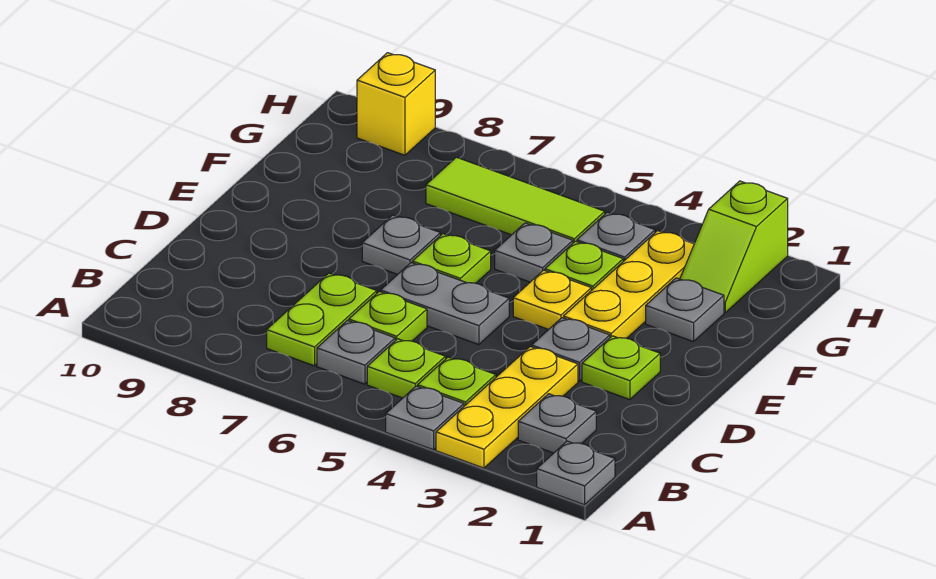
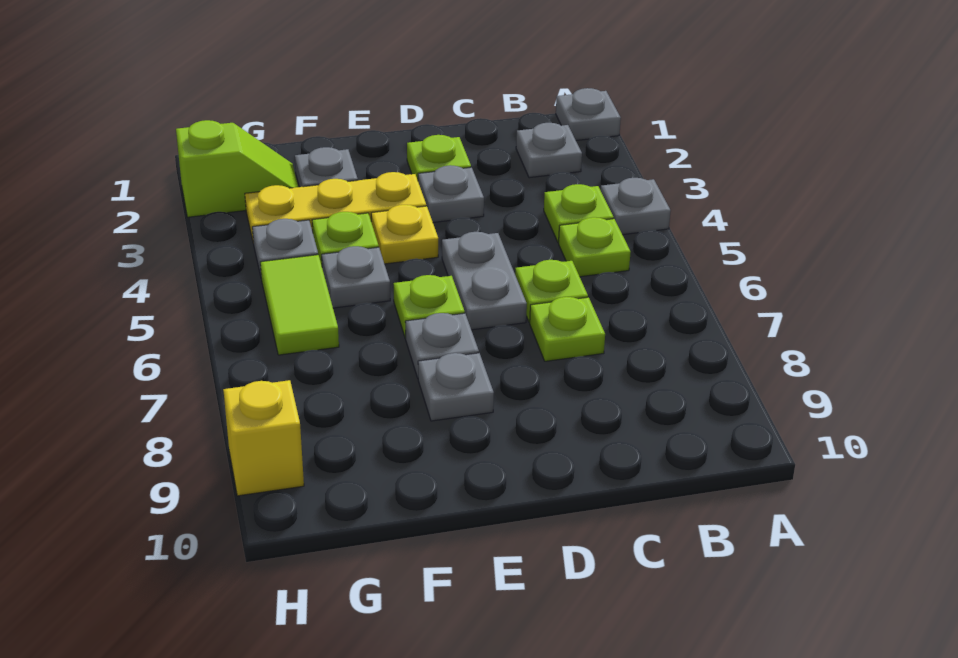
yellow 1x3 plate [436,347,578,468] -> none
grey 1x1 plate [317,320,395,384] -> grey 1x1 plate moved to [418,353,494,421]
lime 1x2 plate [267,273,377,366] -> lime 1x1 plate [530,297,605,361]
lime 1x3 tile [426,157,605,243] -> lime 1x2 tile [260,255,339,355]

